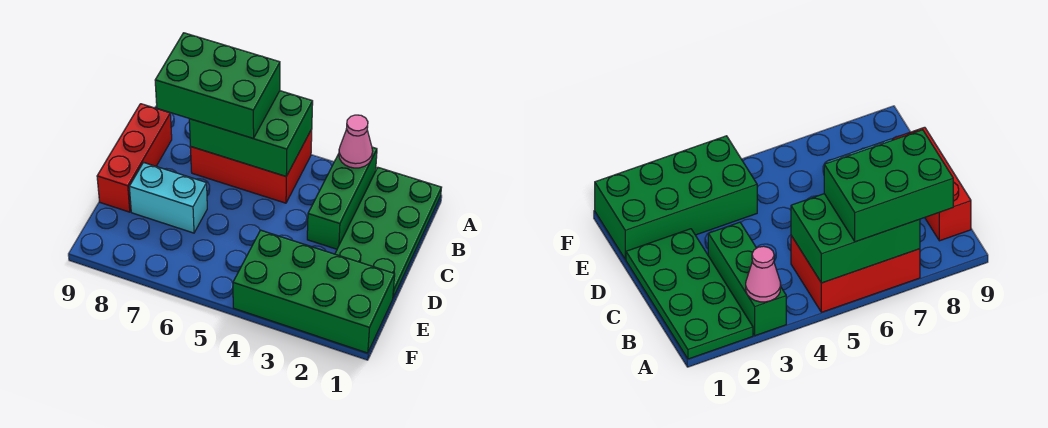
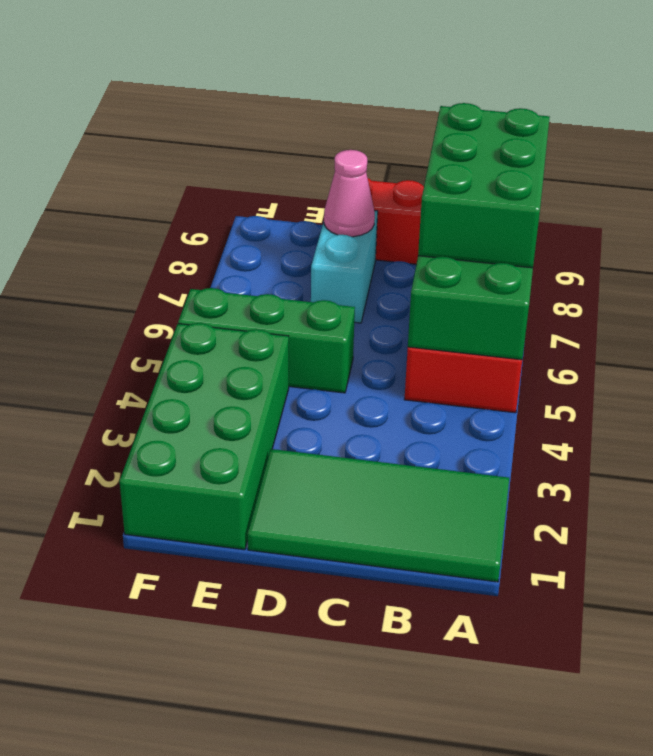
green 2x4 plate [335,168,442,297] -> green 2x4 tile [248,449,509,582]
green 1x3 brick [307,147,377,249] -> green 1x3 brick moved to [178,288,355,393]
pink 1x1 cone [339,115,373,168] -> pink 1x1 cone moved to [324,150,375,237]

